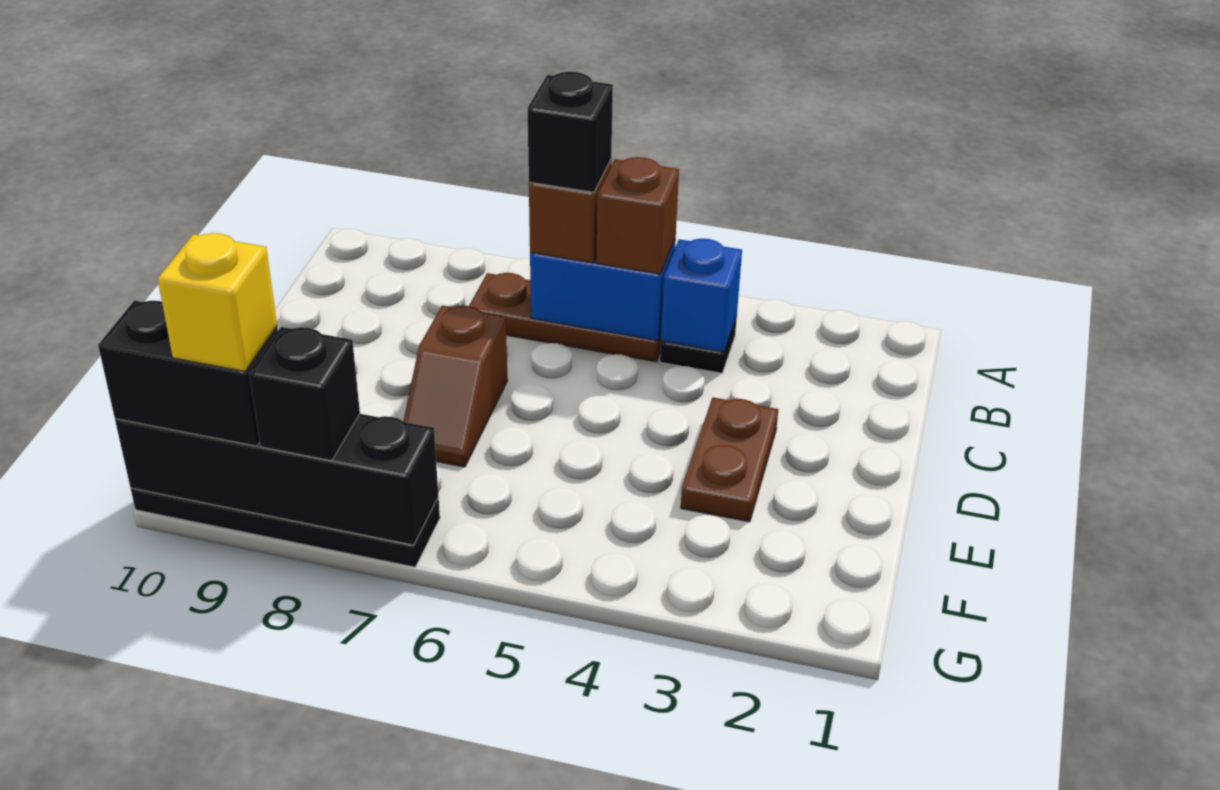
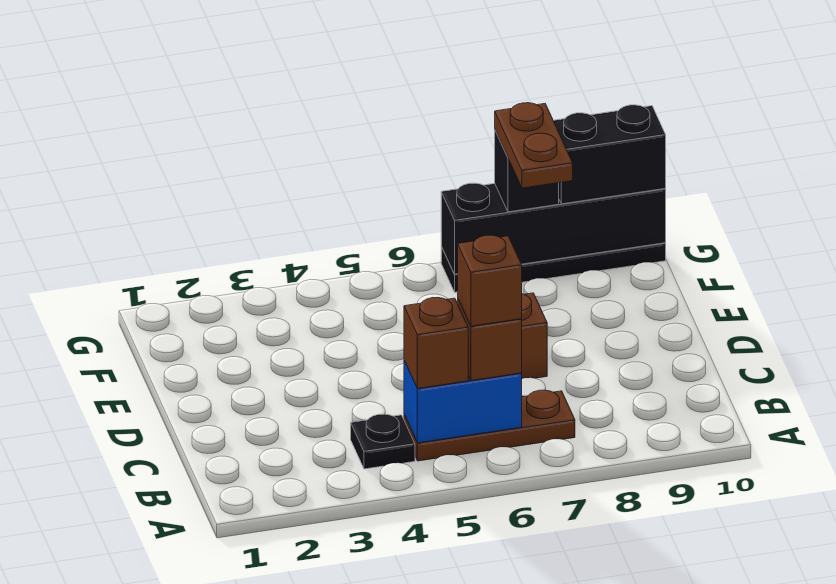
blue 1x1 brick [661,239,742,352] -> none
black 1x1 brick [528,72,613,192] -> brown 1x1 brick [458,235,522,326]
brown 1x2 plate [681,397,778,522] -> brown 1x2 plate moved to [495,103,573,188]
yellow 1x1 brick [158,233,277,371] -> none

